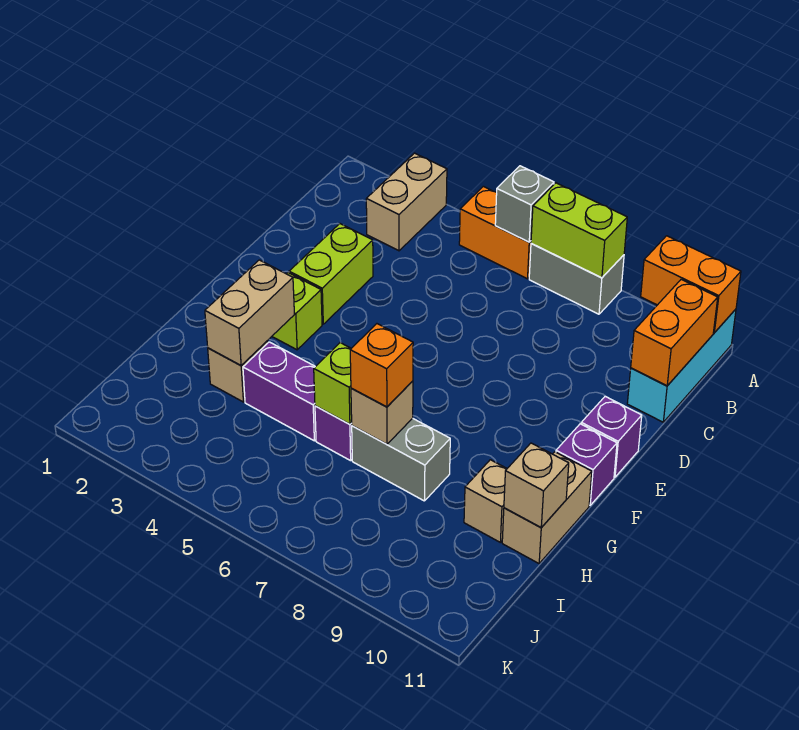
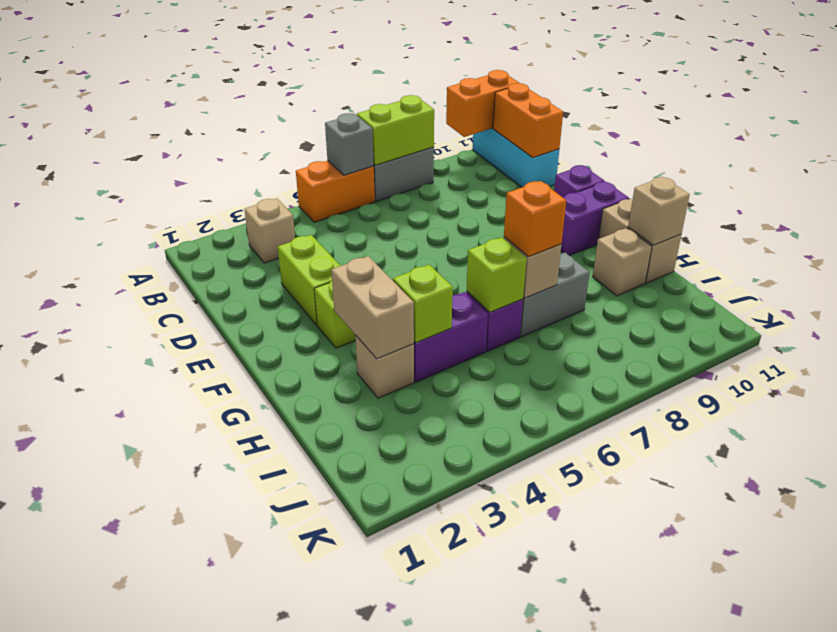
tan 1x2 brick [366,153,447,251] -> tan 1x1 brick [244,198,295,263]
purple 1x1 brick [556,424,617,505] -> purple 1x2 brick [561,182,629,256]
none -> lime 1x1 brick [393,265,453,343]

